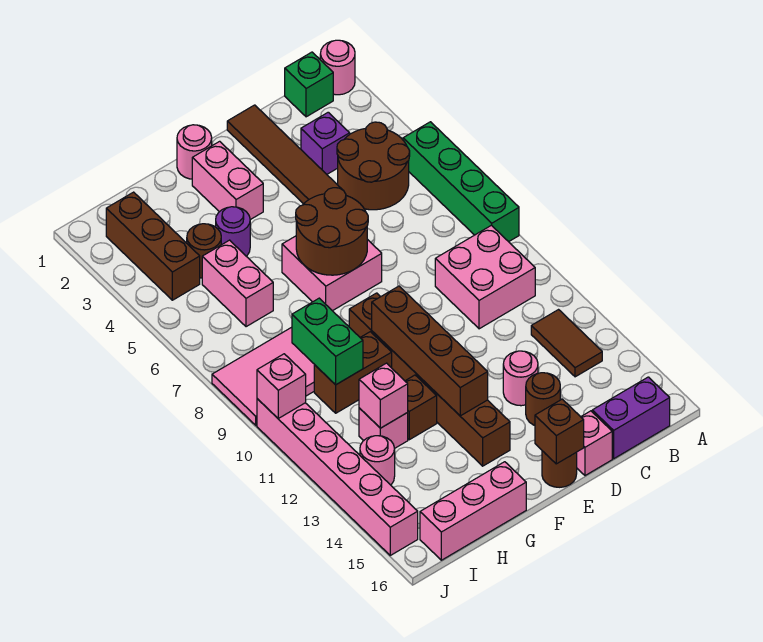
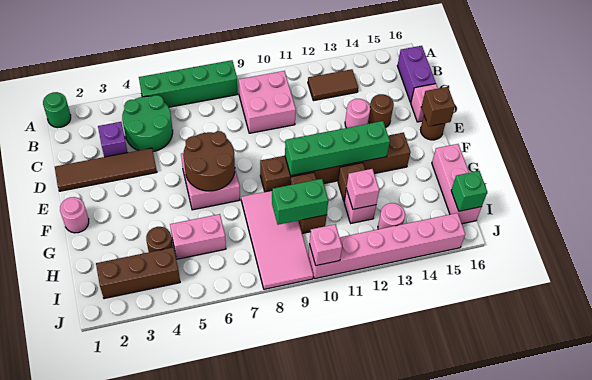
pink 1x1 round brick [320,40,355,95] -> green 1x1 round brick [43,92,71,128]
green 1x1 brick [285,52,333,117] -> green 1x1 brick moved to [451,171,487,211]
brown 2x2 round brick [337,122,410,210] -> green 2x2 round brick [122,95,173,152]
pink 1x2 brick [192,141,263,220] -> none
brown 1x4 brick [372,286,488,416] -> green 1x4 brick [285,121,390,176]
purple 1x1 round brick [216,207,250,256] -> none

